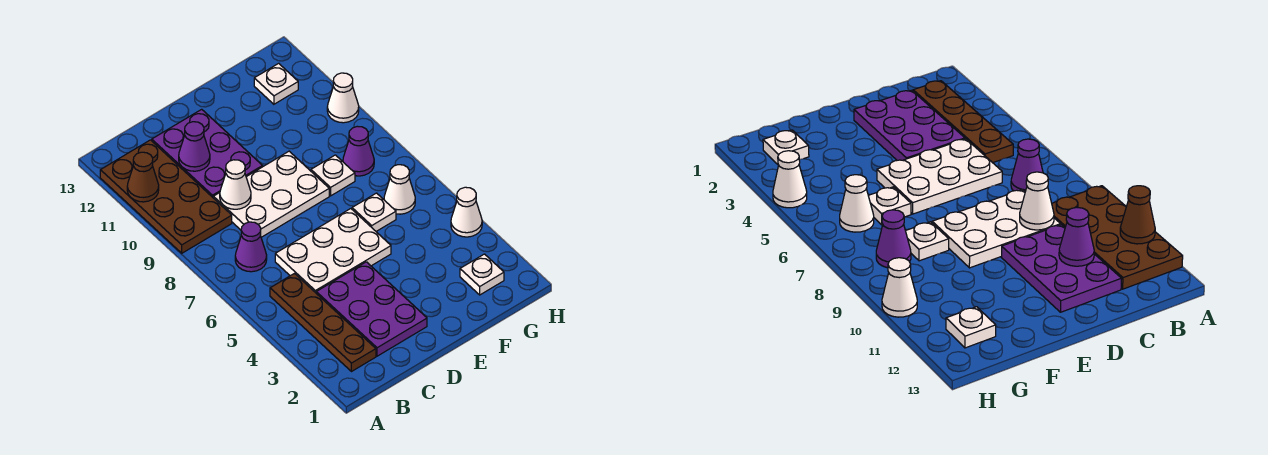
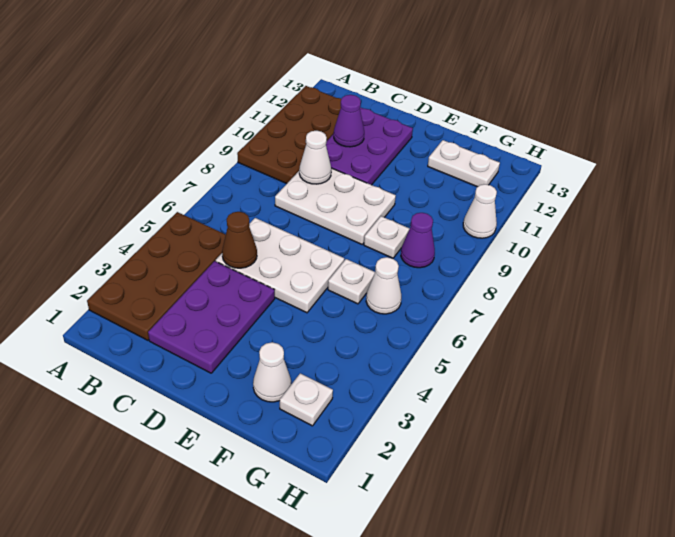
brown 1x1 cone [127,152,159,202] -> brown 1x1 cone moved to [222,212,257,268]
brown 1x4 plate [270,274,376,372] -> brown 2x4 plate [87,212,226,340]
purple 1x1 cone [235,222,267,272] -> none
white 1x1 plate [254,63,298,104] -> white 1x2 plate [428,140,500,187]
white 1x1 cone [451,187,482,237] -> white 1x1 cone moved to [253,342,291,402]

